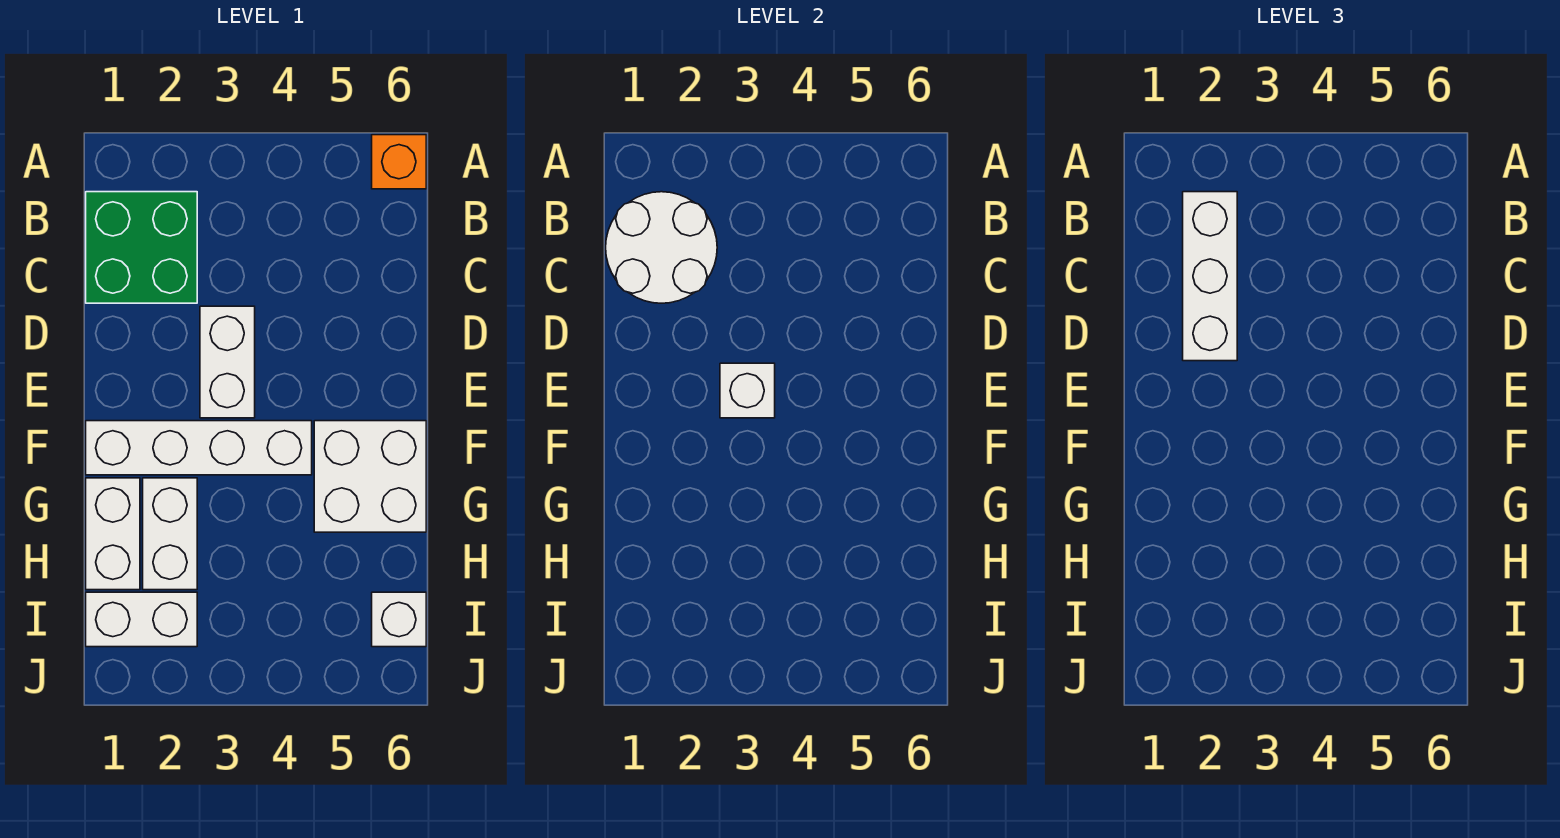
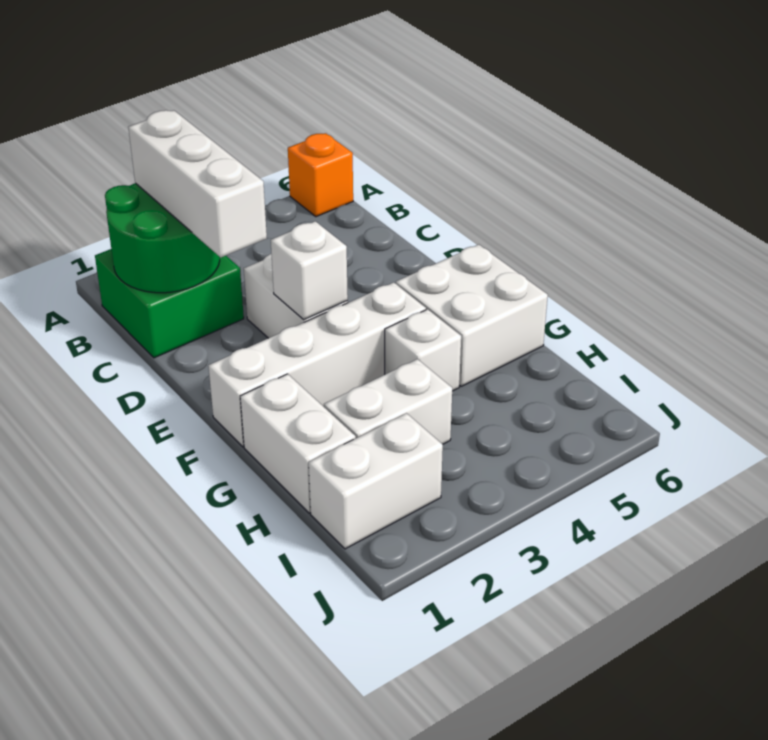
white 2x2 round brick [606,192,717,303] -> green 2x2 round brick [105,183,220,293]
white 1x2 brick [143,478,197,590] -> white 1x2 brick turned to [324,359,452,444]
white 1x1 brick [372,592,426,647] -> white 1x1 brick moved to [385,309,461,391]

